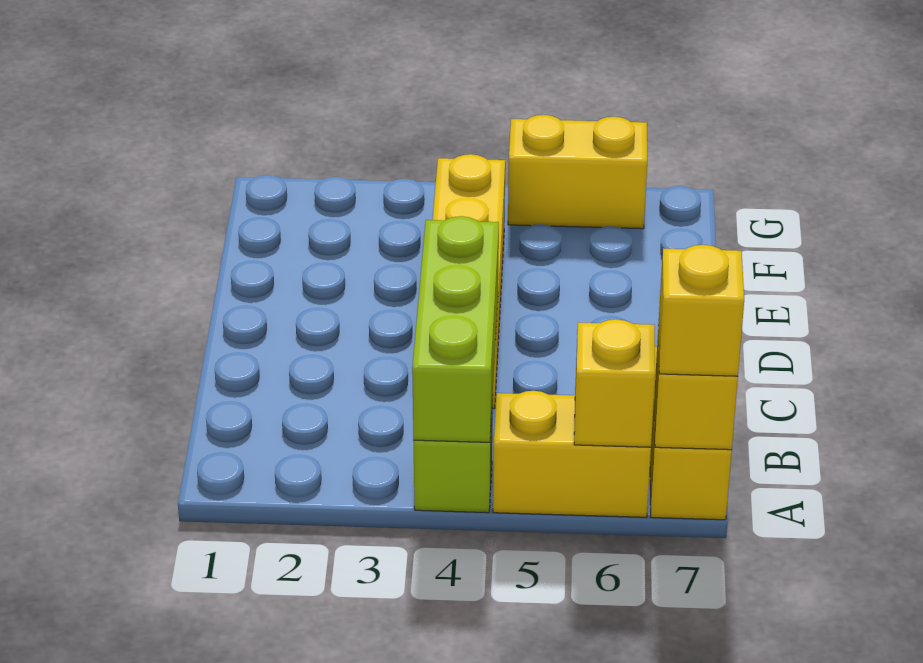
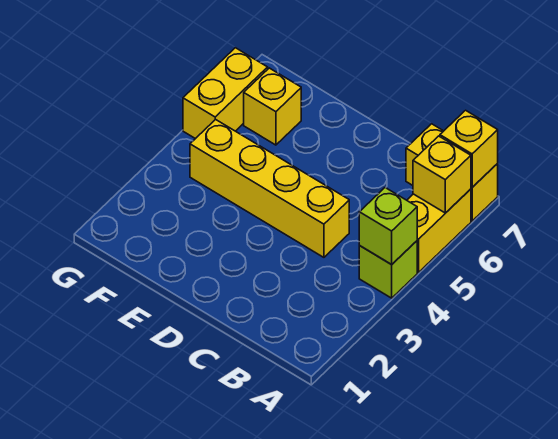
lime 1x3 brick [412,216,499,442] -> lime 1x1 brick [359,188,417,265]
yellow 1x1 brick [658,244,744,376] -> yellow 1x1 brick moved to [244,68,301,145]

